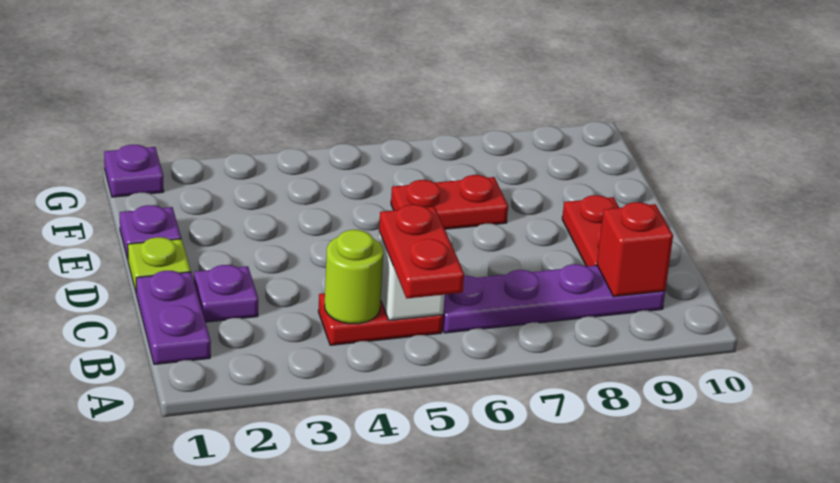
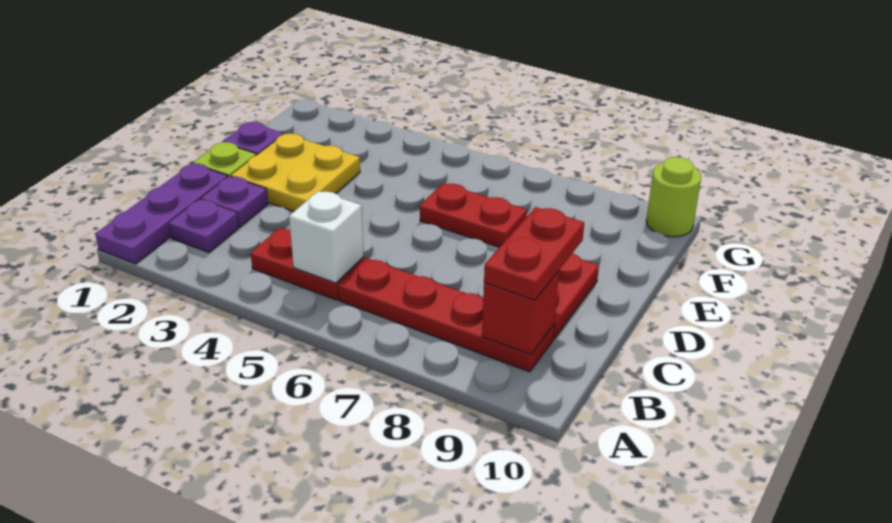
red 1x2 plate [379,205,464,298] -> red 1x2 plate moved to [484,207,584,300]
purple 1x2 plate [136,271,211,364] -> purple 1x3 plate [95,164,228,264]
lime 1x1 round brick [325,230,383,324] -> lime 1x1 round brick moved to [646,157,701,237]
purple 1x4 plate [442,264,665,333] -> red 1x4 plate [338,258,554,372]
none -> yellow 2x2 plate [231,134,360,211]
purple 1x1 plate [104,145,164,197] -> purple 1x1 plate moved to [169,199,239,252]

